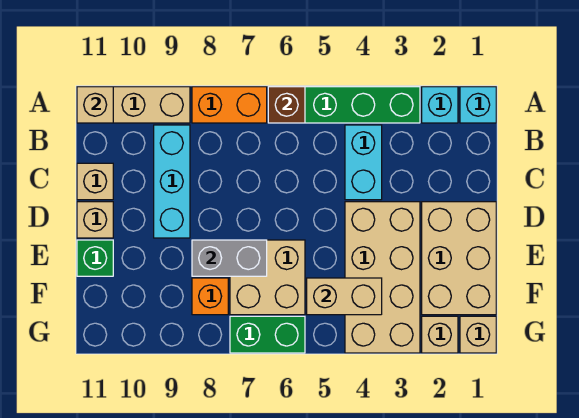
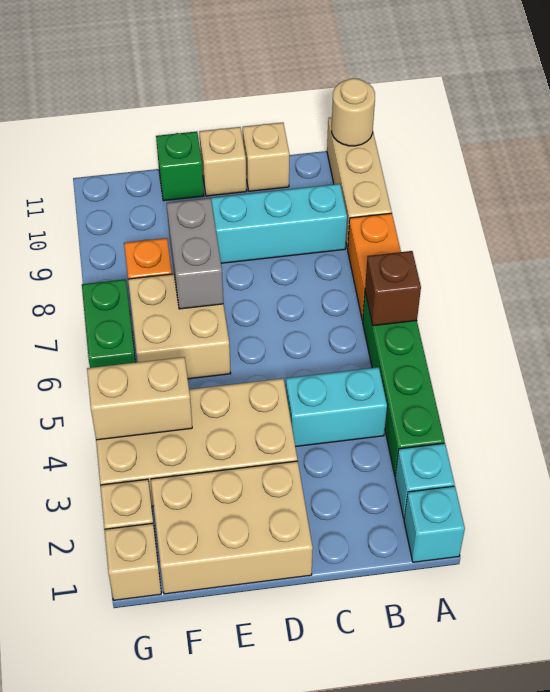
tan 1x1 brick [77,87,113,123] -> tan 1x1 round brick [332,78,375,146]
tan 1x2 brick [307,278,382,315] -> tan 1x2 brick turned to [87,357,192,440]

